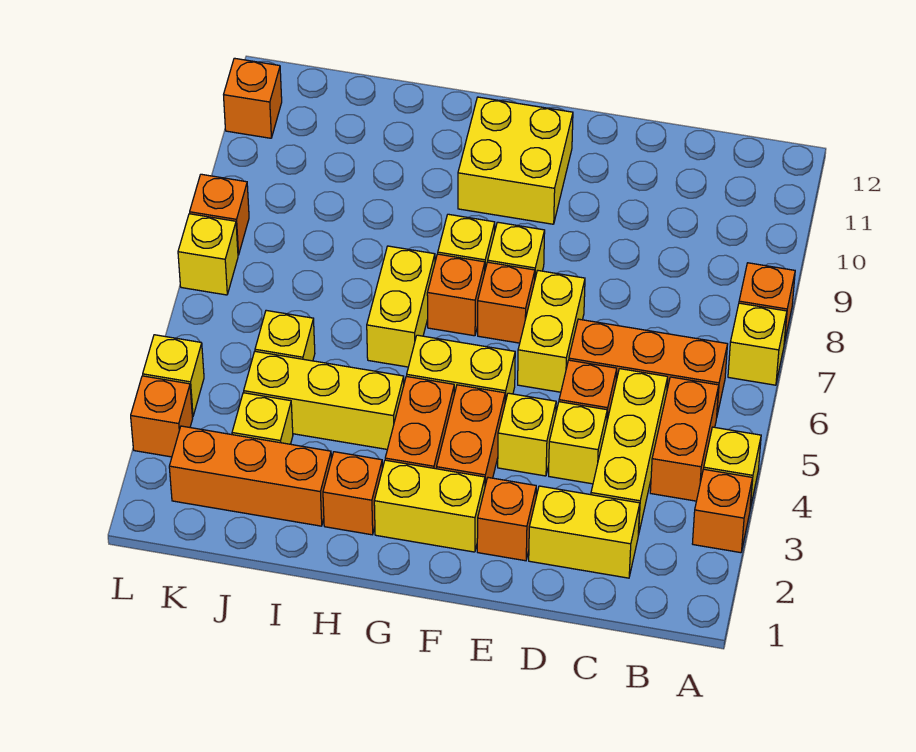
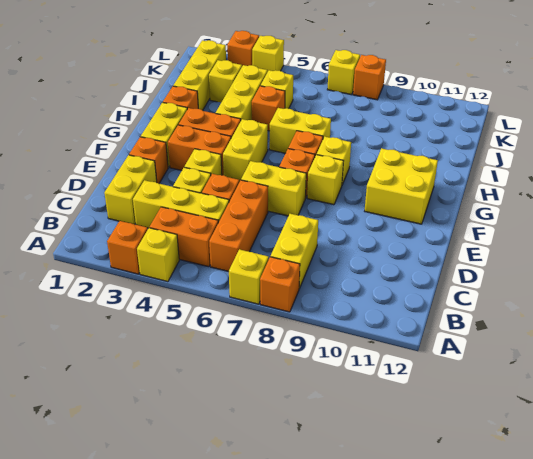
none -> yellow 1x2 brick [271,214,318,289]
orange 1x3 brick [169,426,331,526] -> yellow 1x3 brick [173,40,226,110]
orange 1x1 brick [224,58,282,138] -> orange 1x1 brick moved to [252,86,285,131]

